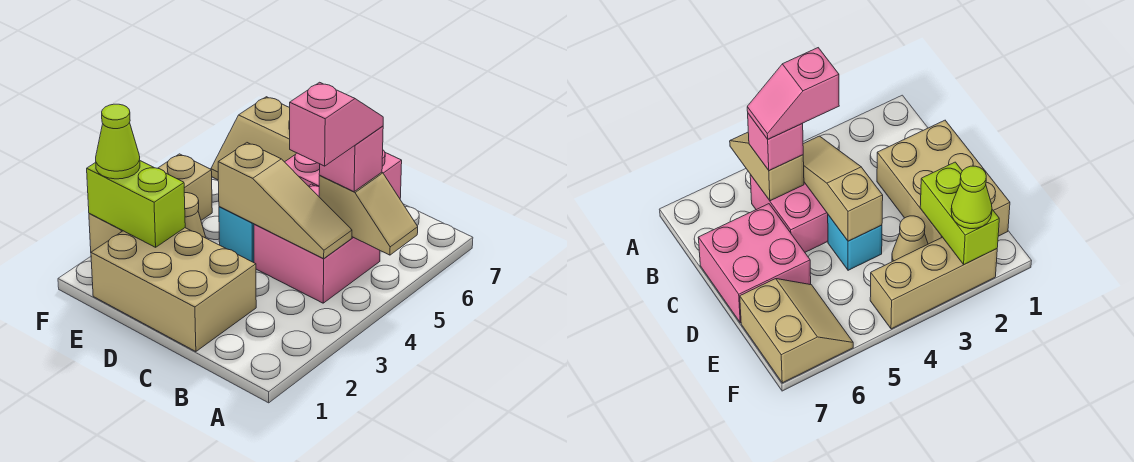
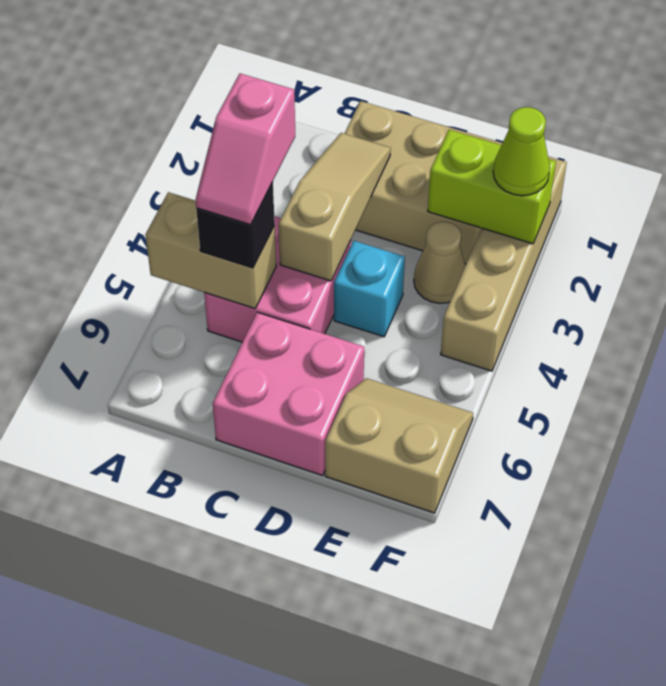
tan 1x2 slope [319,172,418,255] -> tan 1x2 brick [145,192,276,308]
tan 1x3 slope [218,143,352,259] -> tan 1x3 slope turned to [278,133,391,281]
pink 1x1 brick [319,126,383,192] -> black 1x1 brick [196,182,275,268]
tan 1x3 brick [89,154,212,252] -> tan 1x4 brick [441,157,567,371]

